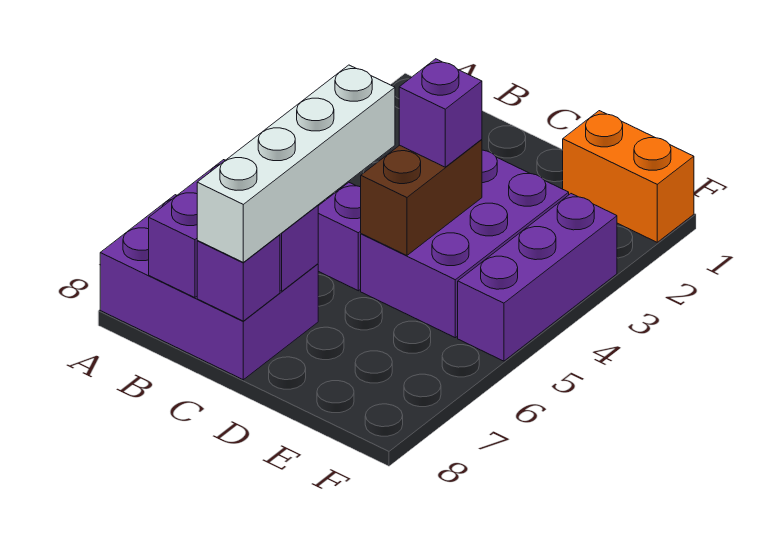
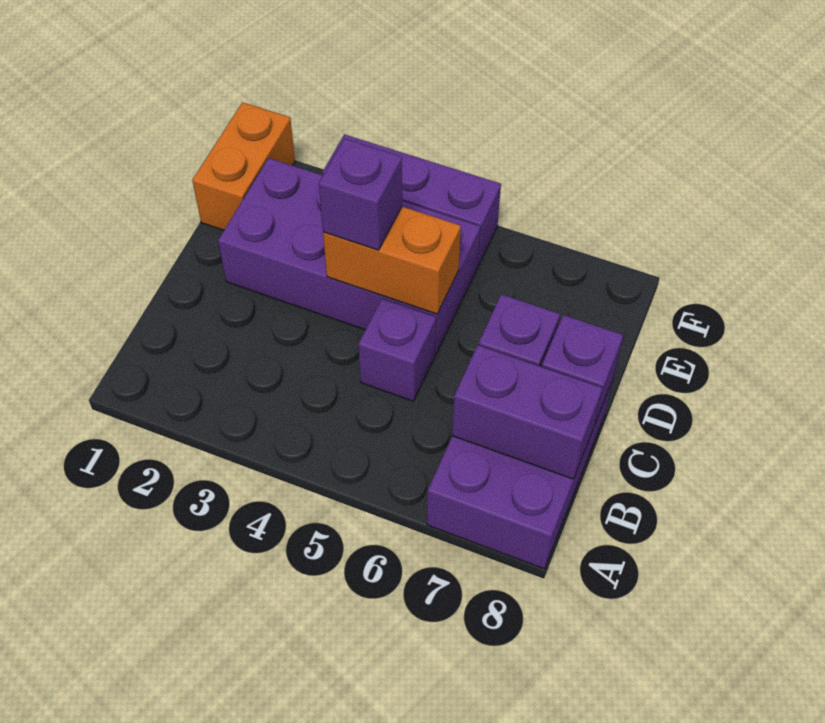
white 1x4 brick [197,65,395,262] -> none
purple 2x3 brick [361,150,569,338] -> purple 2x4 brick [218,158,480,354]
brown 1x2 brick [361,140,482,256] -> orange 1x2 brick [323,207,461,314]

